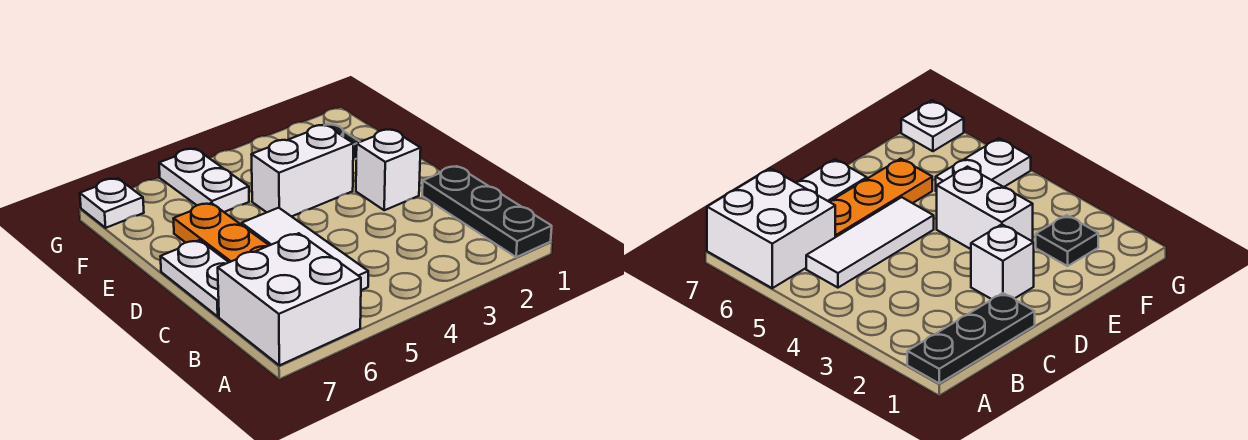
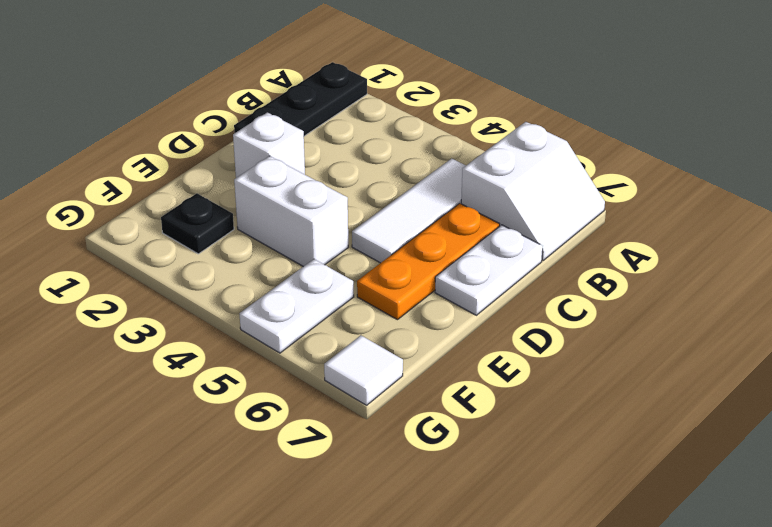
white 2x2 brick [218,233,361,365] -> white 2x2 slope [461,122,605,260]
white 1x1 plate [80,178,144,228] -> white 1x1 tile [324,335,403,405]

